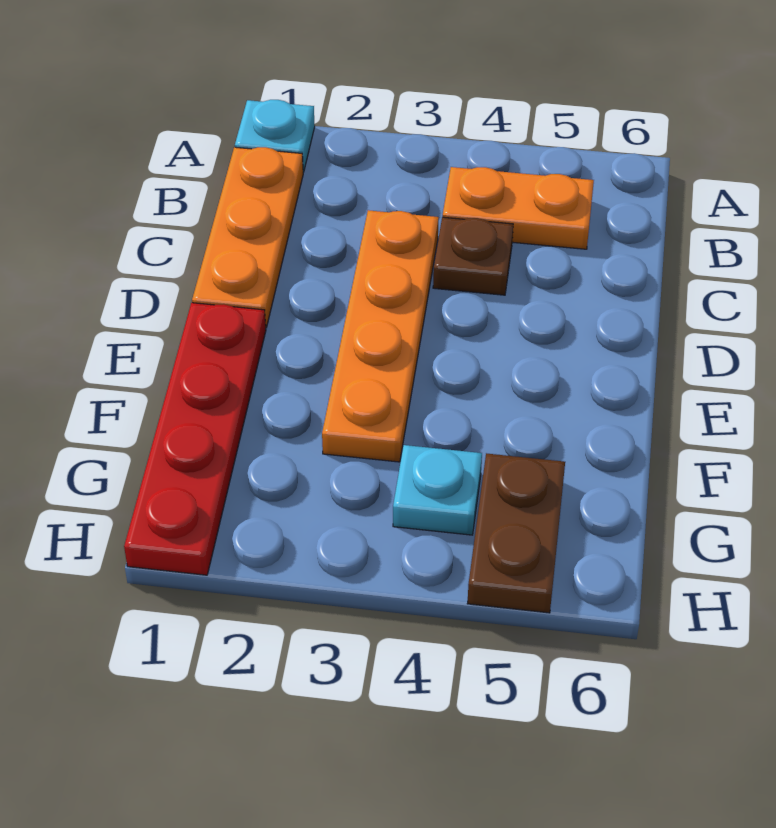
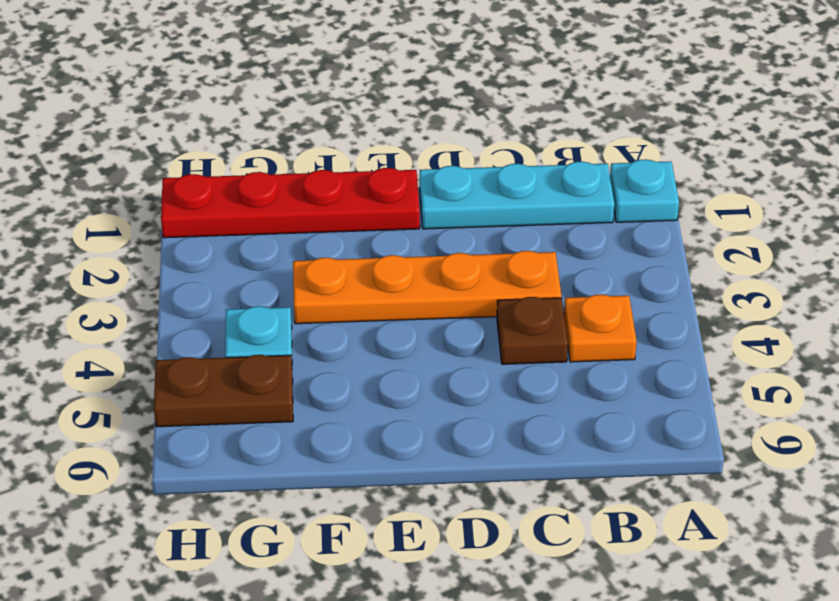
orange 1x3 plate [192,147,303,328] -> cyan 1x3 plate [420,162,614,229]
orange 1x2 plate [443,167,594,249] -> orange 1x1 plate [564,295,637,362]

